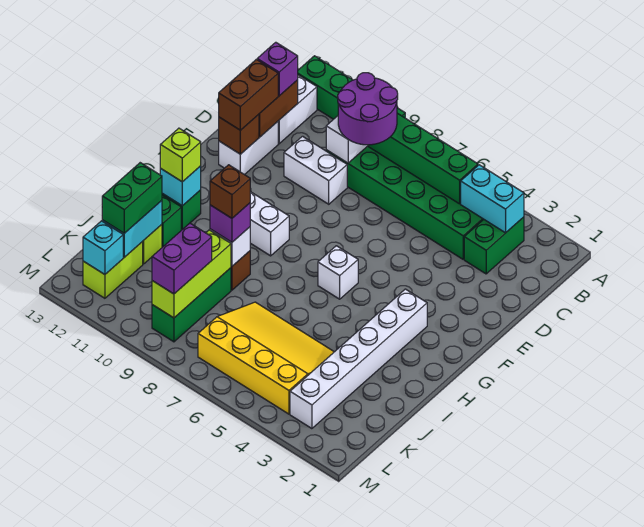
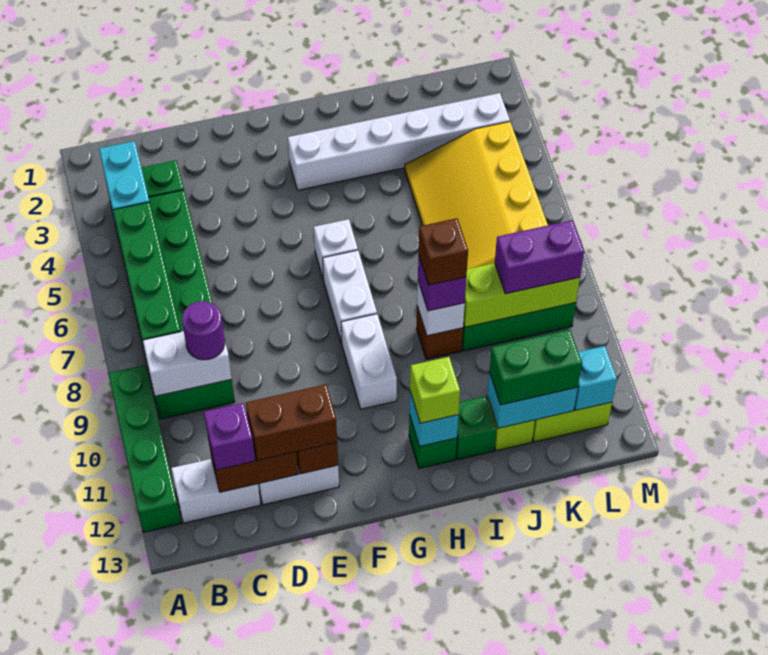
purple 2x2 round brick [338,73,398,145] -> purple 1x1 round brick [182,301,225,360]
white 1x2 brick [284,136,347,204] -> white 1x2 brick moved to [323,250,377,343]

